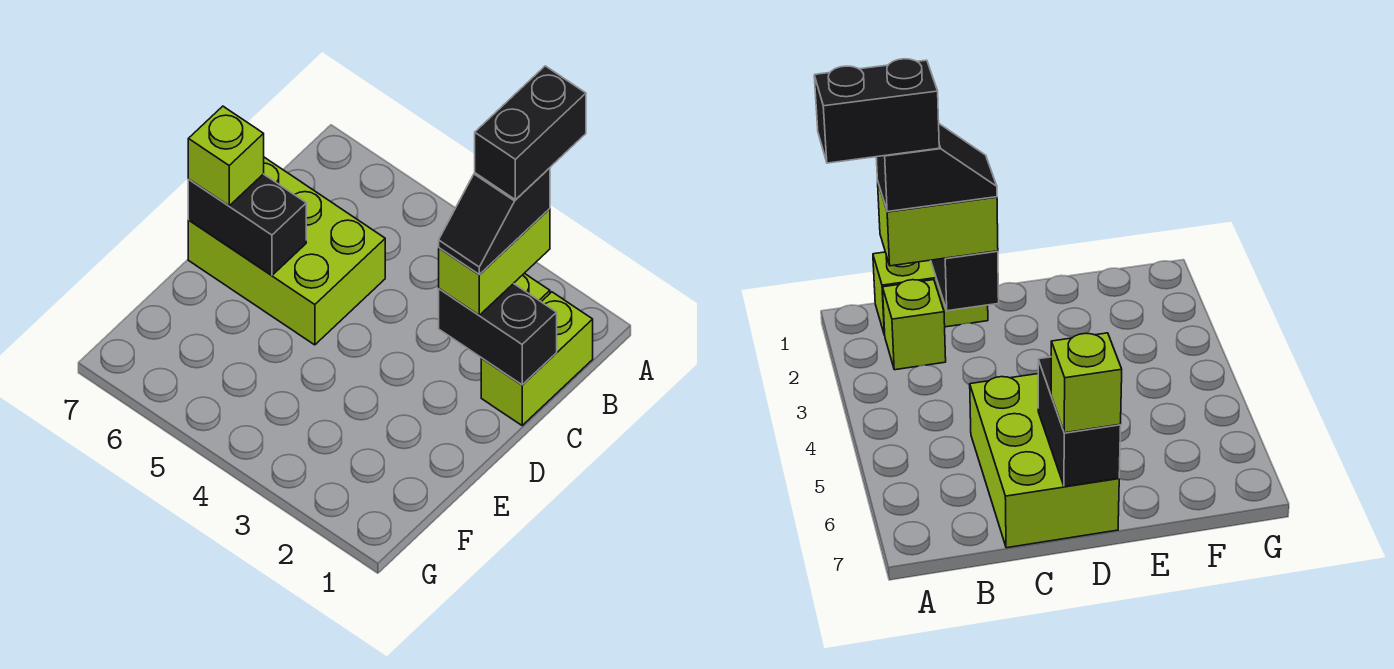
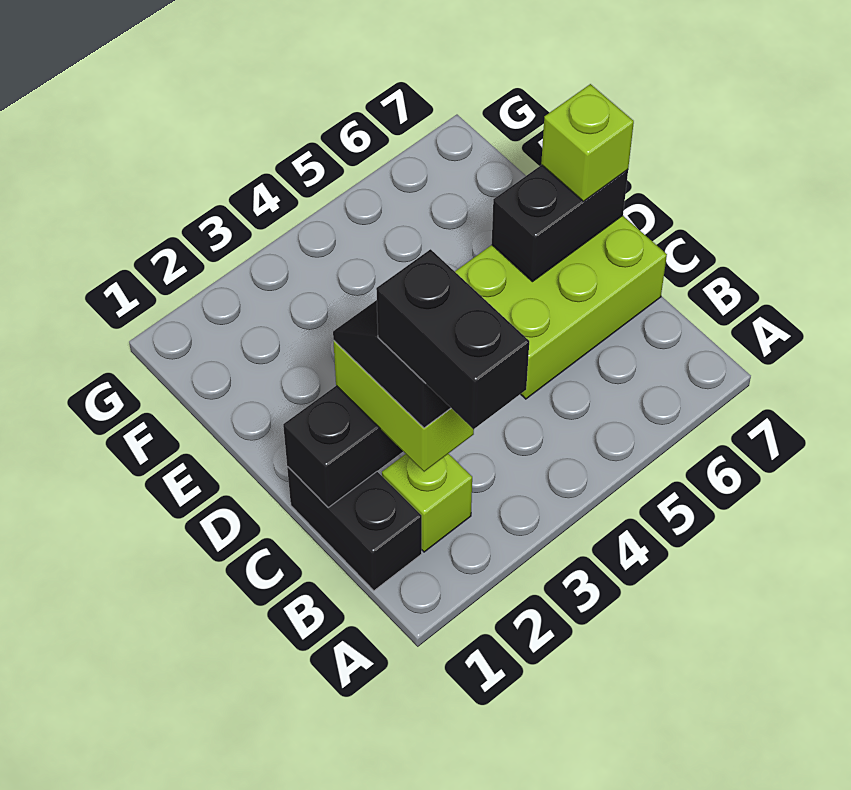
lime 1x2 brick [481,292,593,425] -> black 1x2 brick [287,467,422,591]

